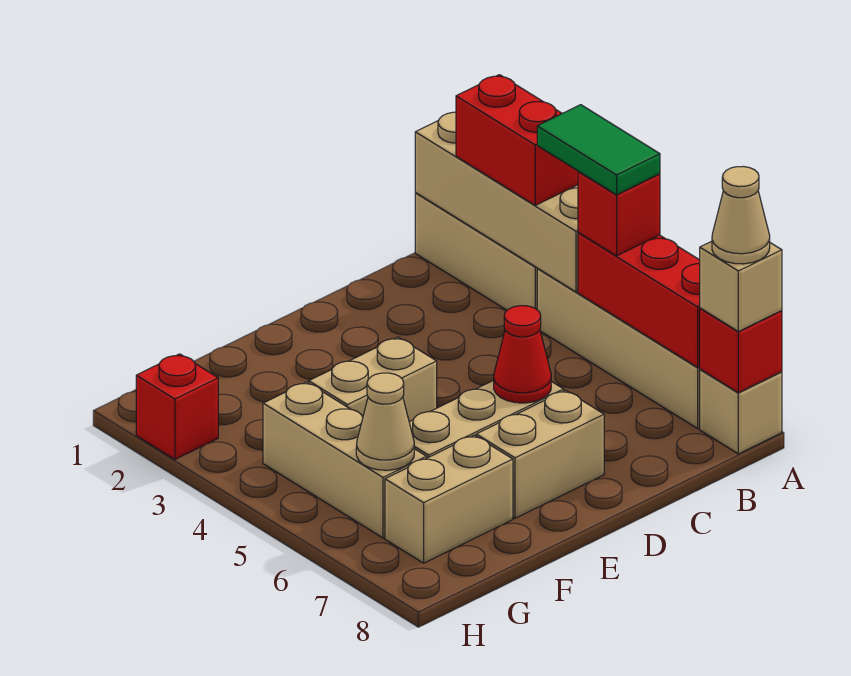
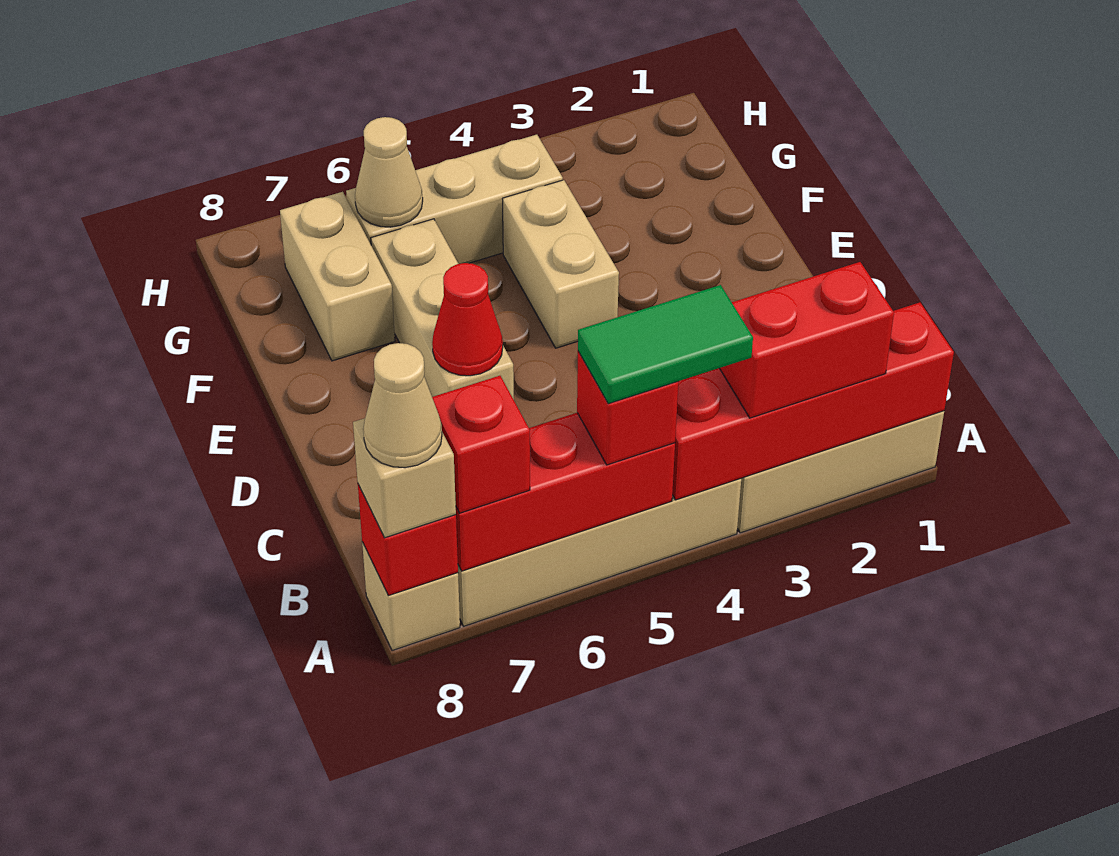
tan 1x4 brick [415,112,578,292] -> red 1x4 brick [672,302,954,500]
tan 1x2 brick [476,390,604,518] -> none
red 1x1 brick [136,354,218,459] -> red 1x1 brick moved to [432,376,530,513]

